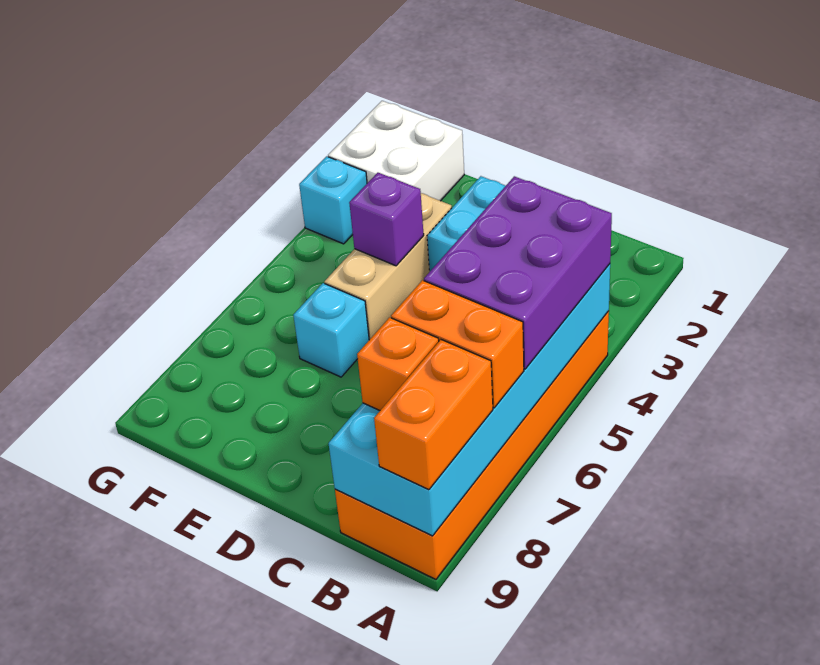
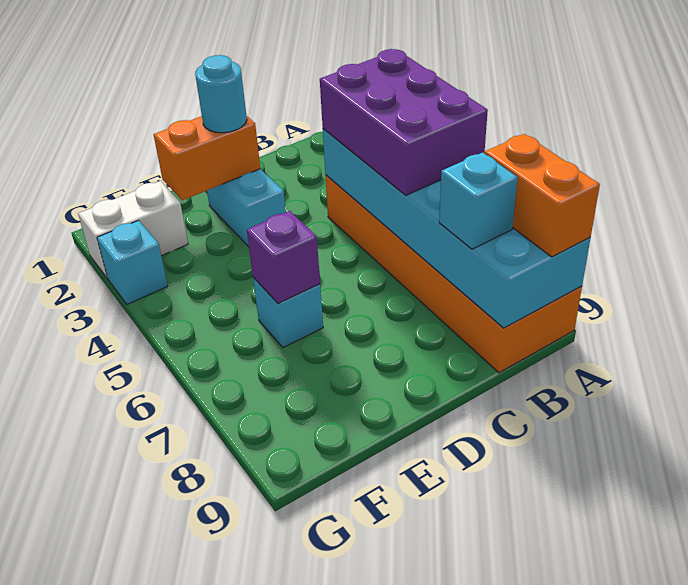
orange 1x2 brick [391,280,524,408] -> orange 1x2 brick moved to [154,116,260,200]
orange 1x1 brick [357,317,439,410] -> cyan 1x1 brick [439,152,518,249]
none -> cyan 1x1 round brick [195,55,247,133]
tan 1x3 brick [324,193,452,340] -> none
purple 1x1 brick [349,173,424,266] -> purple 1x1 brick moved to [247,211,320,304]
white 2x2 brick [328,101,464,201] -> white 1x2 brick [78,181,188,279]

